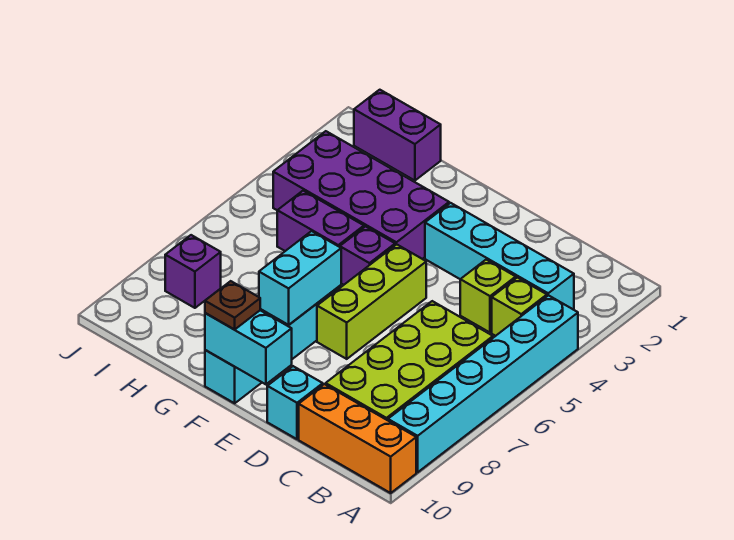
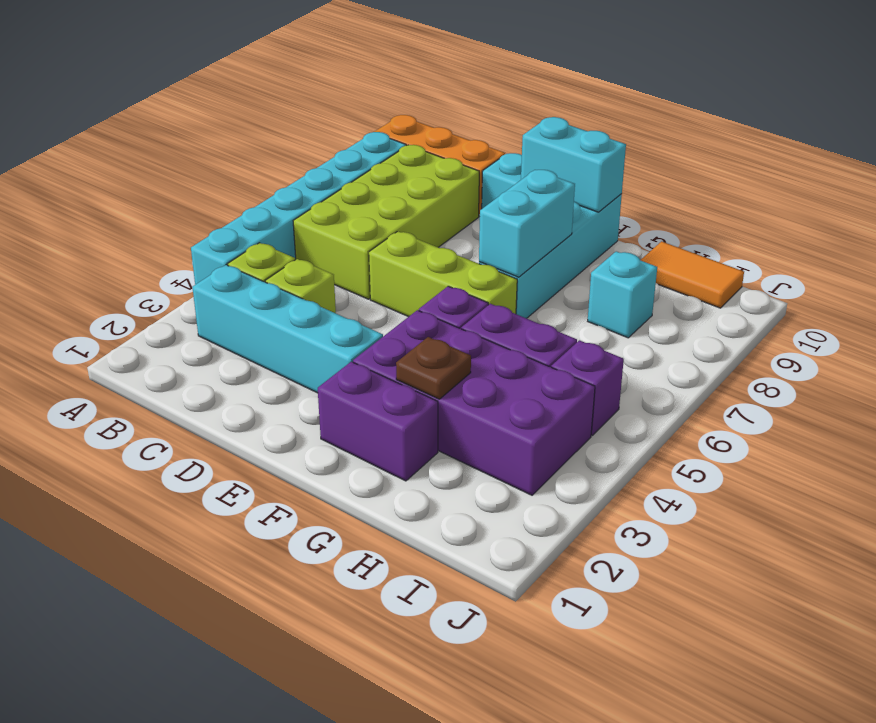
lime 1x3 brick [317,244,426,359] -> lime 1x3 brick turned to [369,231,517,317]
brown 1x1 plate [205,281,260,330] -> brown 1x1 plate moved to [396,337,471,399]
purple 1x2 brick [354,90,441,181] -> purple 1x2 brick moved to [318,362,438,481]
none -> cyan 1x1 brick [588,251,657,338]
none -> orange 1x2 tile [641,241,744,308]
purple 1x1 brick [165,235,221,308] -> purple 1x1 brick moved to [551,340,624,435]

